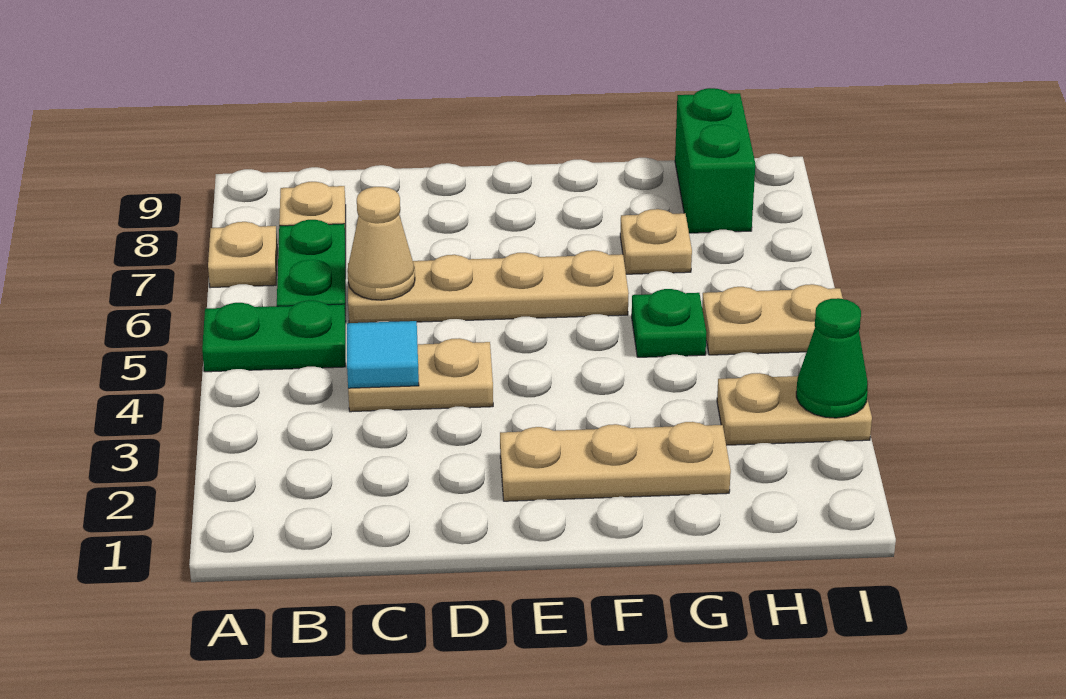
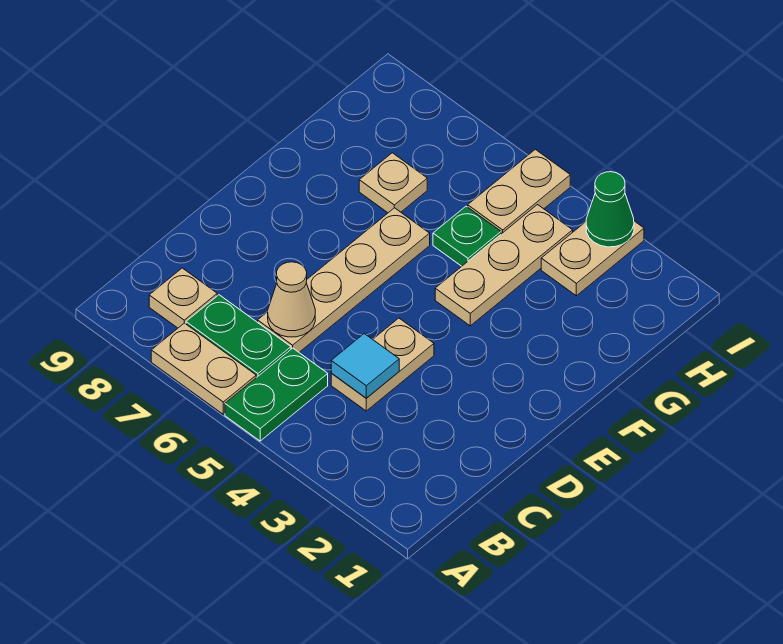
tan 1x1 plate [208,222,277,288] -> tan 1x2 plate [151,323,256,414]
tan 1x3 plate [500,422,731,501] -> tan 1x3 plate moved to [435,205,573,326]
green 1x2 brick [675,88,755,233] -> none

